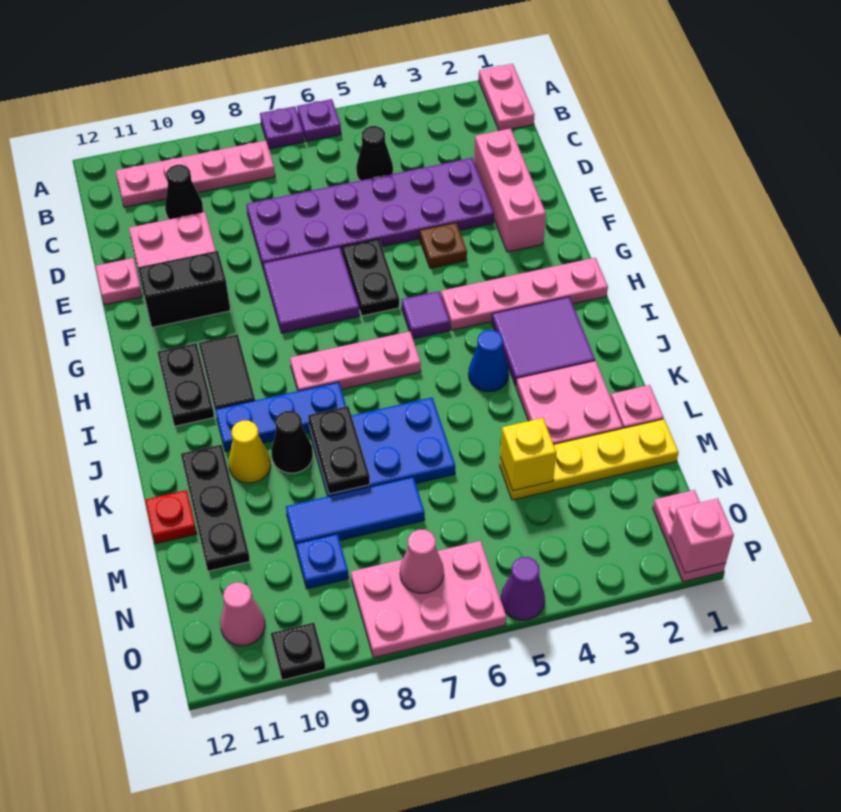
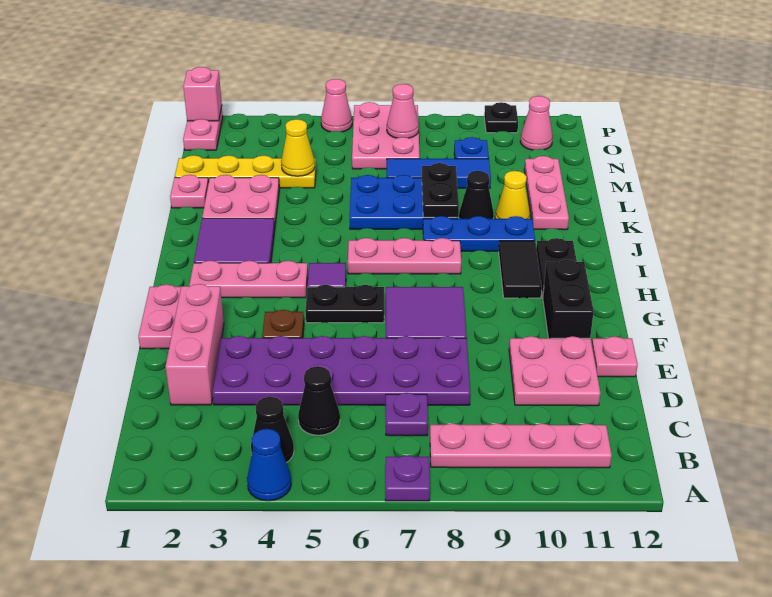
pink 1x2 plate [479,64,535,131] -> pink 1x2 plate moved to [138,284,181,349]
purple 1x1 plate [297,99,341,142] -> purple 1x1 plate moved to [386,393,428,436]
black 1x1 cone [165,165,203,219] -> black 1x1 cone moved to [251,397,294,463]
black 1x2 plate [342,239,399,316] -> black 1x2 plate turned to [305,285,384,323]
black 1x2 brick [138,251,230,327] -> black 1x2 brick turned to [543,260,594,338]
pink 1x4 plate [441,258,608,330] -> pink 1x3 plate [189,261,308,298]
blue 1x1 cone [468,330,509,392] -> blue 1x1 cone moved to [247,429,291,501]
black 1x3 plate [181,445,250,571] -> pink 1x3 plate [524,156,569,230]
red 1x1 plate [145,490,197,544] -> none
yellow 1x1 brick [500,418,556,491] -> yellow 1x1 cone [281,119,315,176]
pink 2x3 plate [351,541,506,658] -> pink 2x3 plate turned to [352,102,420,169]
purple 1x1 cone [501,557,545,620] -> pink 1x1 cone [321,79,352,132]

